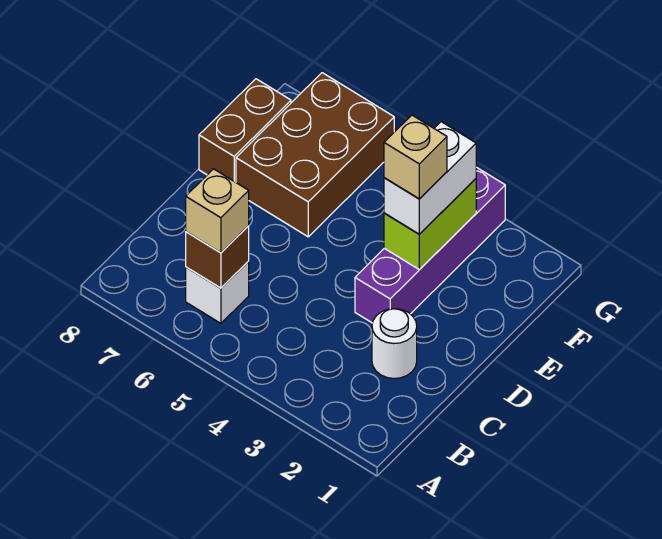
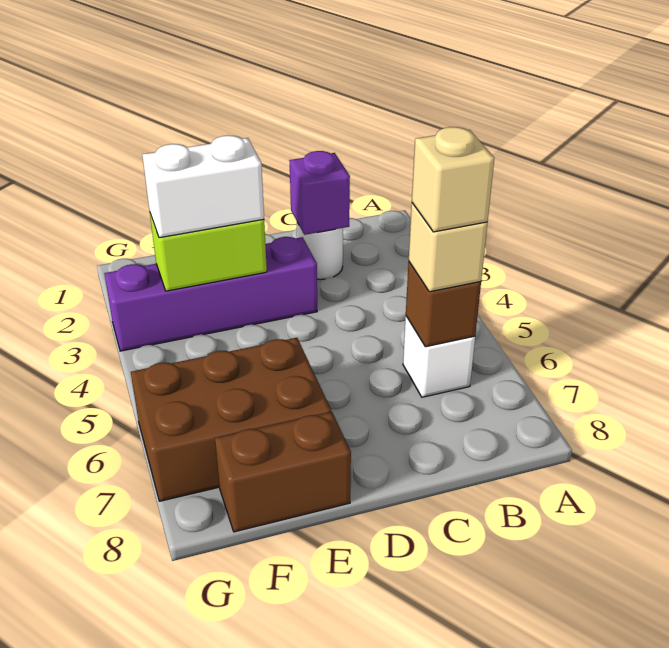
none -> purple 1x1 brick [289,151,350,235]
tan 1x1 brick [384,115,447,199] -> tan 1x1 brick moved to [412,127,494,232]

